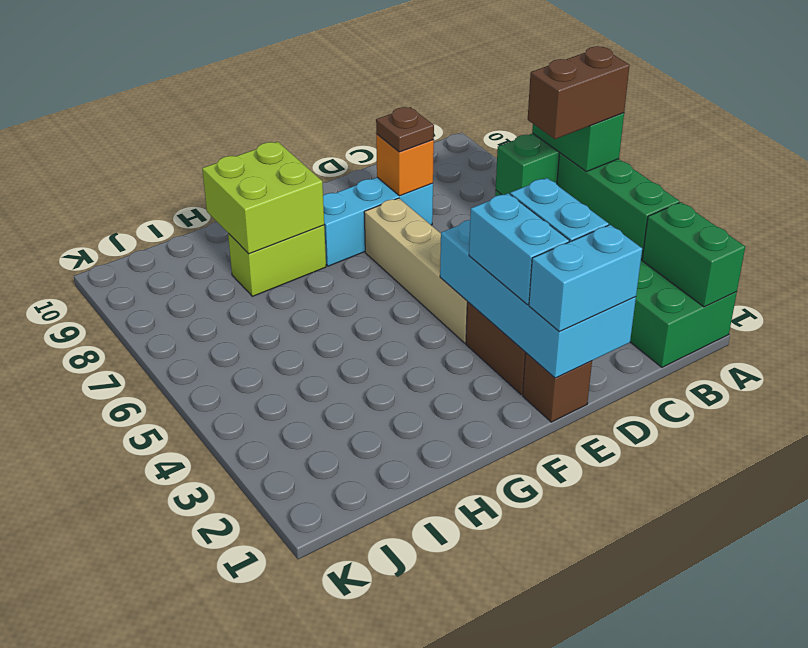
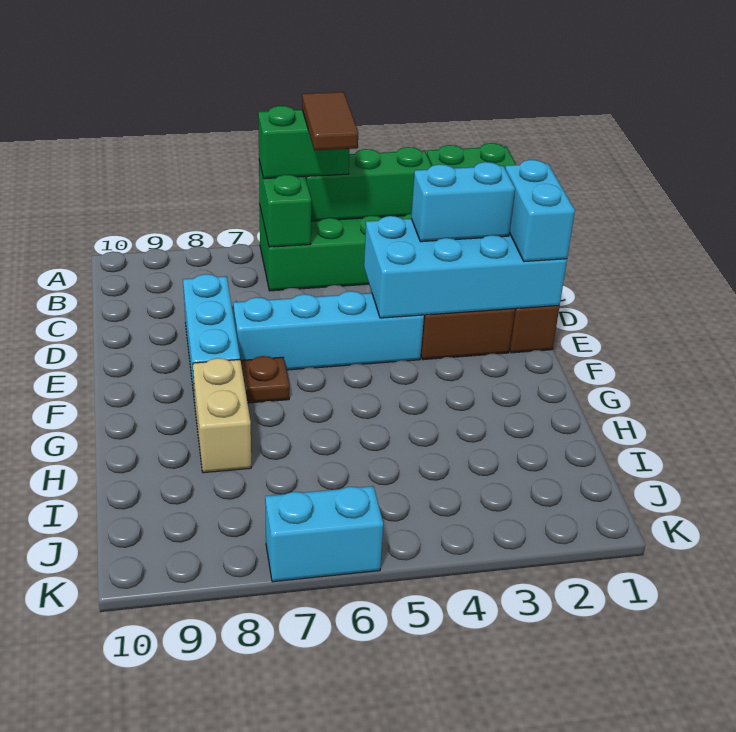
brown 1x2 brick [528,46,630,139] -> brown 1x2 tile [302,92,358,151]
orange 1x1 brick [376,134,434,196] -> none
brown 1x1 plate [376,107,434,152] -> brown 1x1 plate moved to [241,356,289,403]
cyan 1x2 brick [469,193,569,305] -> cyan 1x2 brick moved to [265,486,383,582]
tan 1x4 brick [364,198,468,343] -> cyan 1x4 brick [233,291,424,370]
lime 1x2 brick [228,225,326,296] -> tan 1x2 brick [193,358,251,473]
lime 2x2 brick [202,142,324,254] -> none

